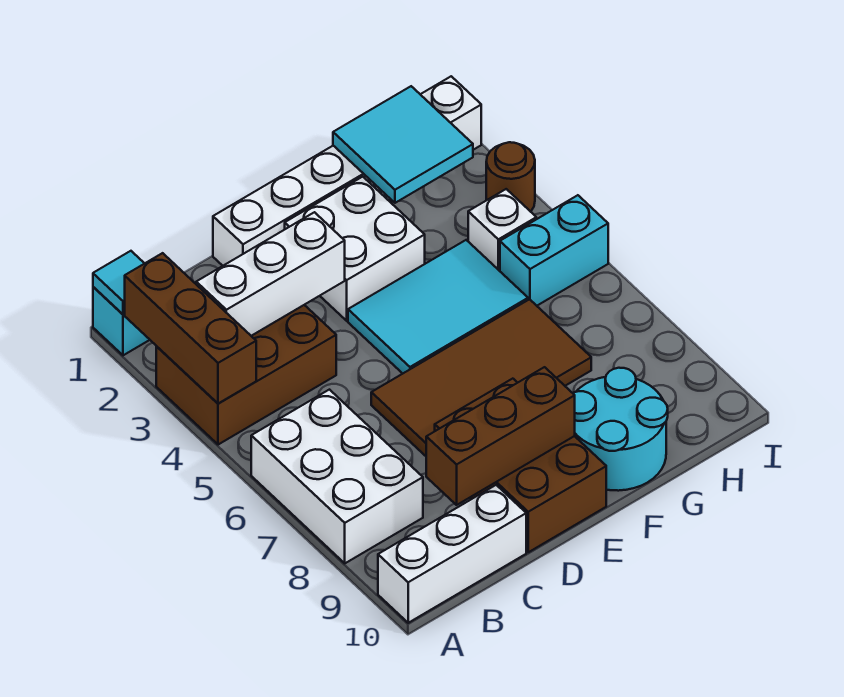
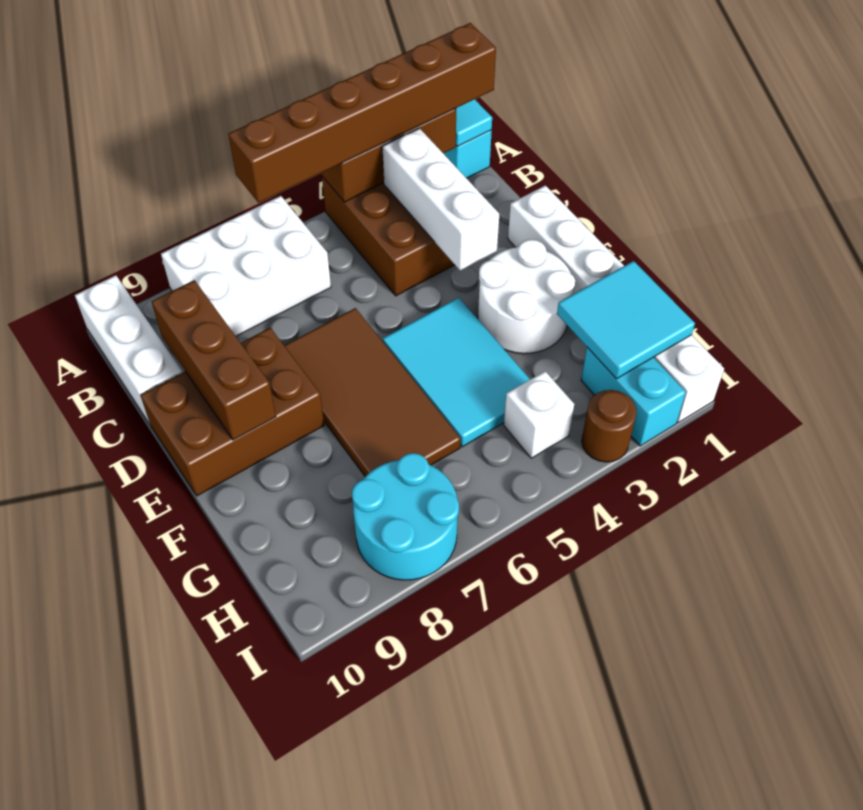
none -> brown 1x6 brick [228,23,496,203]
white 2x2 brick [285,177,425,321] -> white 2x2 round brick [478,240,575,354]
cyan 2x2 round brick [573,368,668,491] -> cyan 2x2 round brick moved to [352,453,459,580]
cyan 1x2 brick [500,195,608,306] -> cyan 1x2 brick moved to [581,347,686,446]

